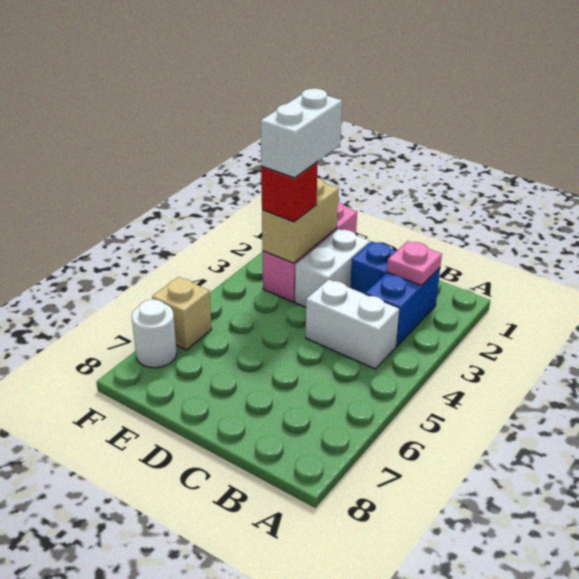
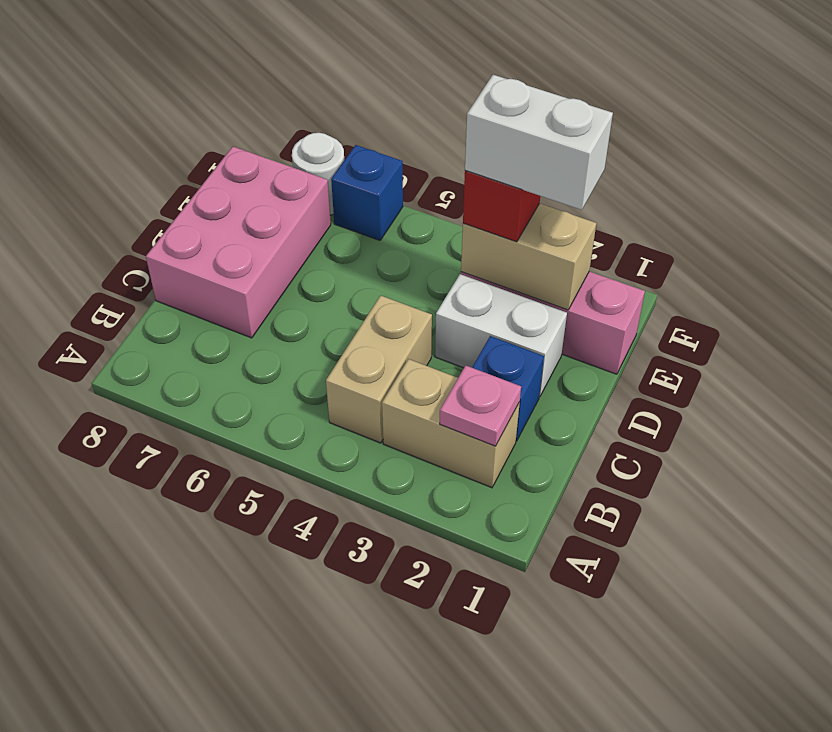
blue 1x2 brick [365,268,440,346] -> tan 1x2 brick [382,359,520,488]
white 1x2 brick [306,279,400,369] -> tan 1x2 brick [326,295,432,443]
none -> pink 2x3 brick [146,147,331,338]
tan 1x1 brick [152,277,212,350] -> blue 1x1 brick [331,145,403,240]

